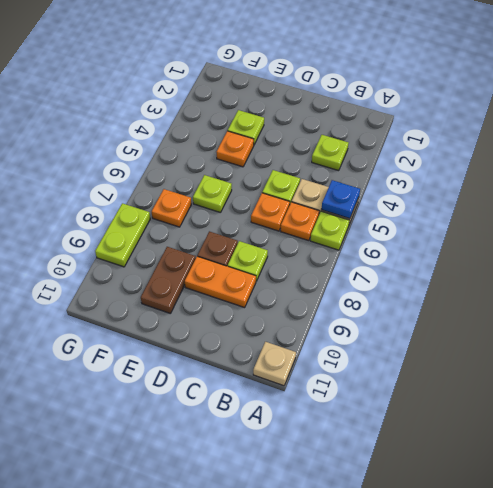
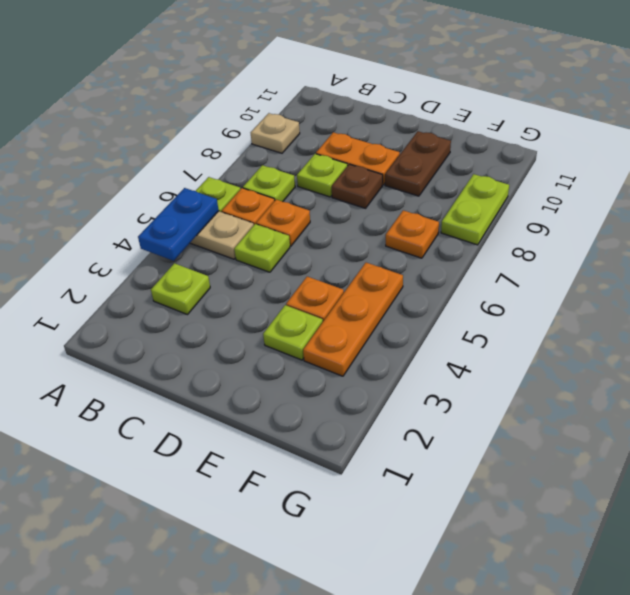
blue 1x1 plate [321,180,360,219] -> blue 1x2 plate [138,188,219,261]
tan 1x1 plate [253,342,296,386] -> tan 1x1 plate moved to [251,113,300,153]
lime 1x1 plate [193,175,232,213] -> lime 1x1 plate moved to [243,165,295,202]
none -> orange 1x3 plate [303,263,403,376]

